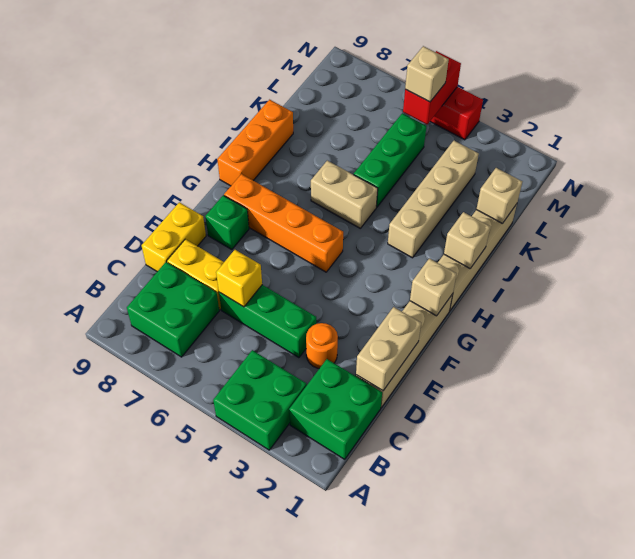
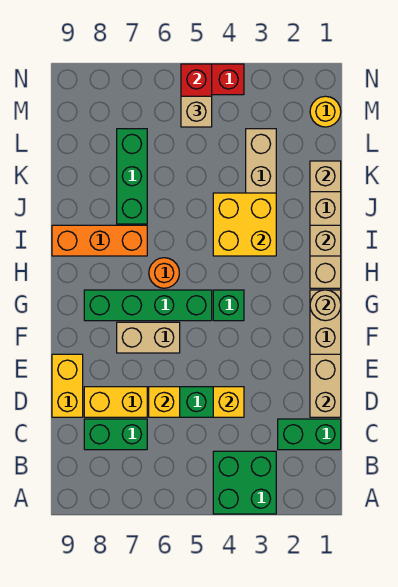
green 2x2 brick [289,359,382,459] -> green 1x2 brick [278,419,341,450]
green 2x2 brick [127,262,219,357] -> green 1x2 brick [84,419,147,450]
orange 1x1 round brick [306,323,338,368] -> orange 1x1 round brick moved to [149,258,179,288]
none -> yellow 1x1 brick [213,387,244,417]
green 1x1 brick [205,195,249,250] -> green 1x1 brick moved to [213,290,244,321]
tan 1x1 brick [410,258,456,316] -> tan 1x1 round brick [310,290,341,321]
orange 1x4 brick [224,174,343,272] -> green 1x4 brick [84,290,212,321]
orange 1x3 brick [217,100,293,186] -> orange 1x3 brick turned to [52,225,147,256]
none -> yellow 2x2 brick [213,193,276,256]
tan 1x2 brick [311,160,378,228] -> tan 1x2 brick moved to [117,322,180,353]
green 1x3 brick [354,113,426,207] -> green 1x3 brick moved to [117,129,147,224]
none -> yellow 1x1 round brick [310,96,341,127]

